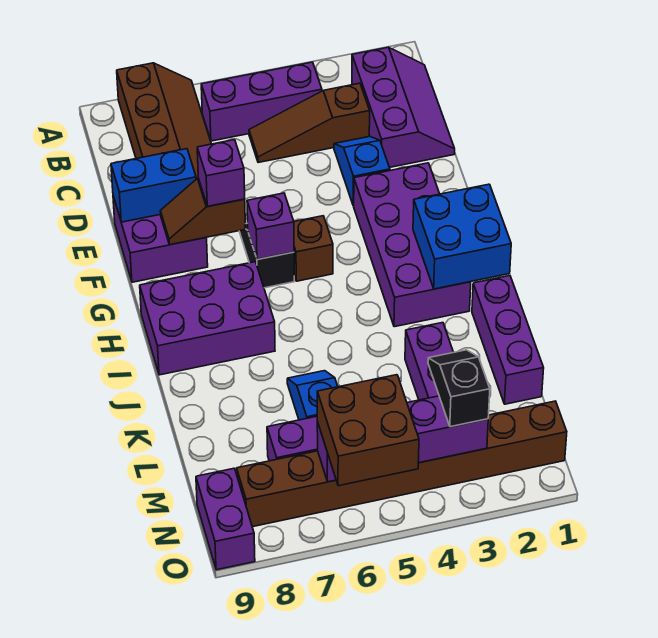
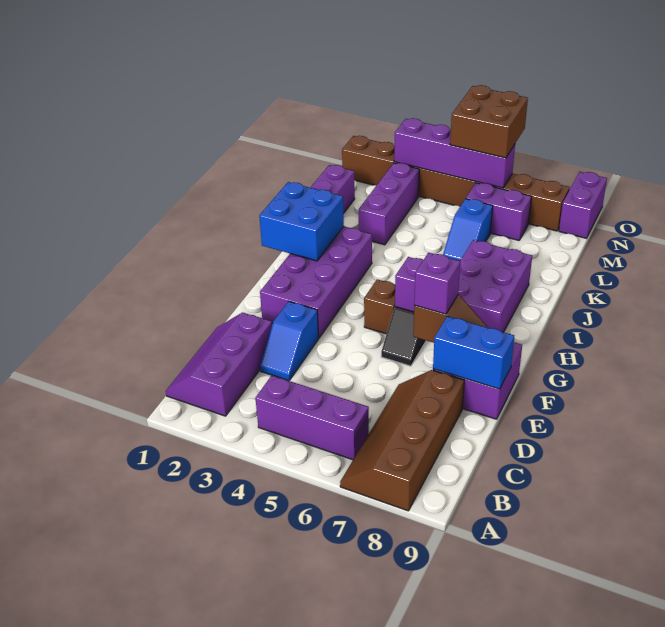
brown 1x3 slope [249,83,370,163] -> none
purple 2x3 brick [140,262,275,375] -> purple 2x3 brick turned to [458,240,532,332]
black 1x2 slope [428,350,490,427] -> none

